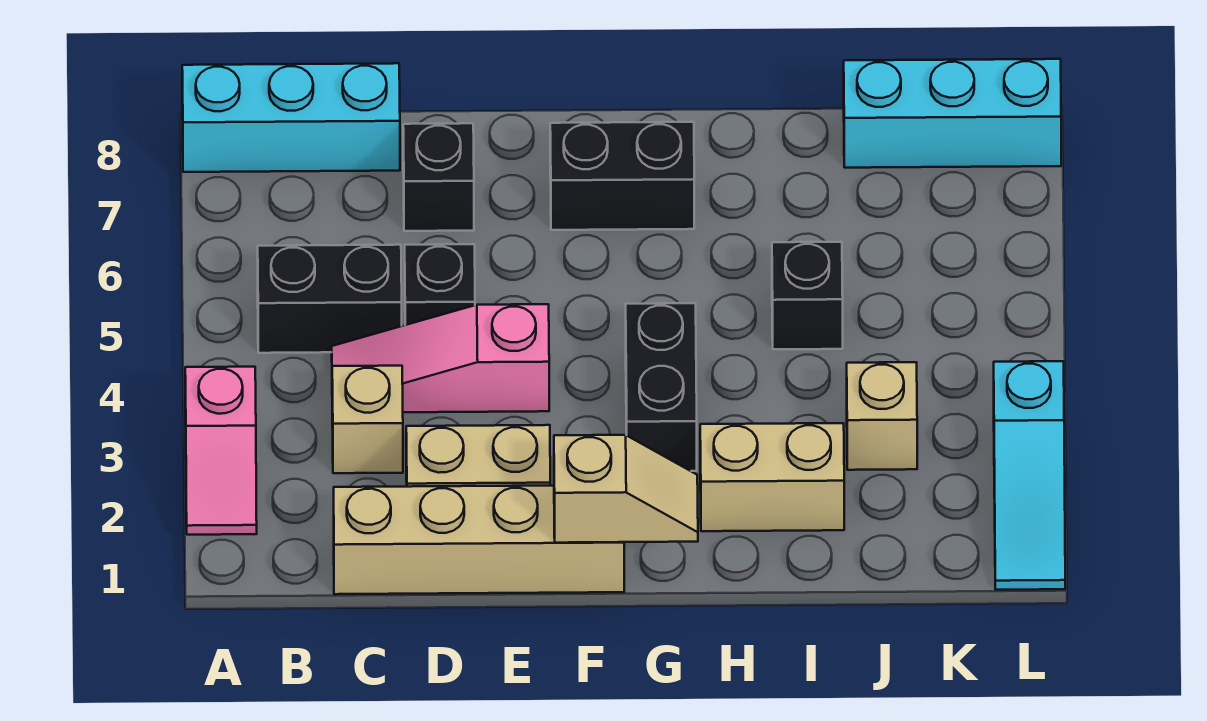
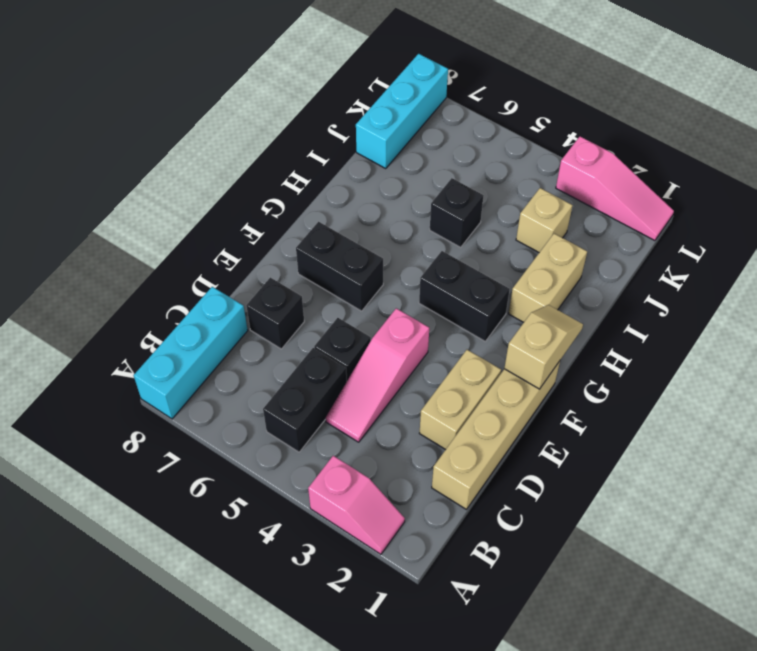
tan 1x1 brick [332,366,403,473] -> none
black 1x2 brick [550,122,694,230] -> black 1x2 brick turned to [296,222,383,311]
cyan 1x3 slope [994,361,1065,590] -> pink 1x3 slope [556,137,674,241]

